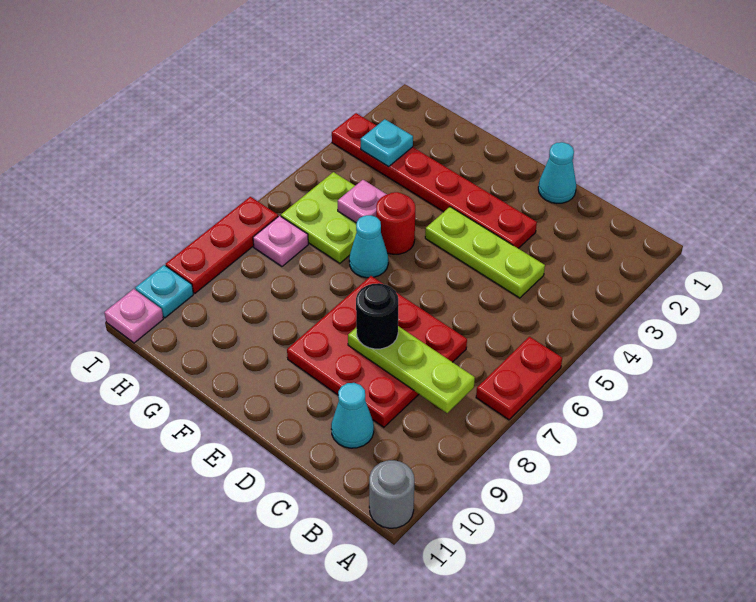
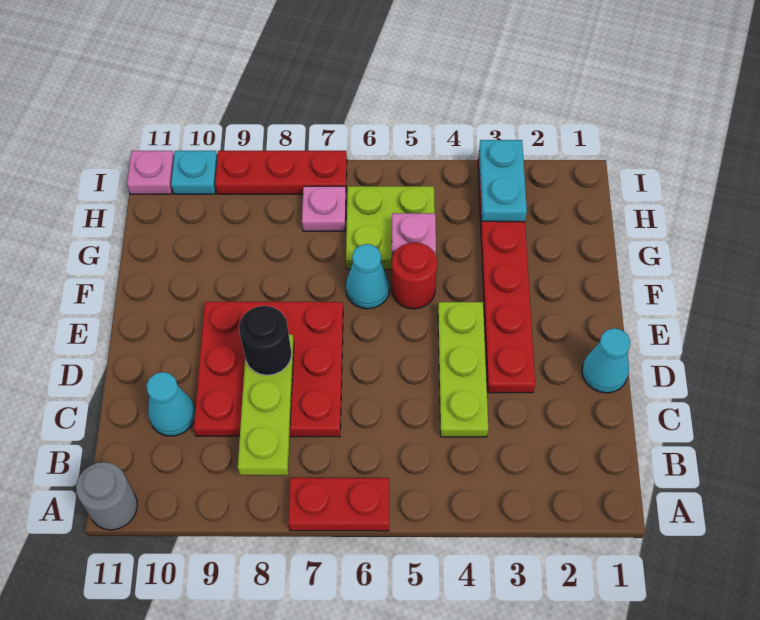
cyan 1x1 plate [361,119,413,167] -> cyan 1x2 plate [479,140,527,222]

